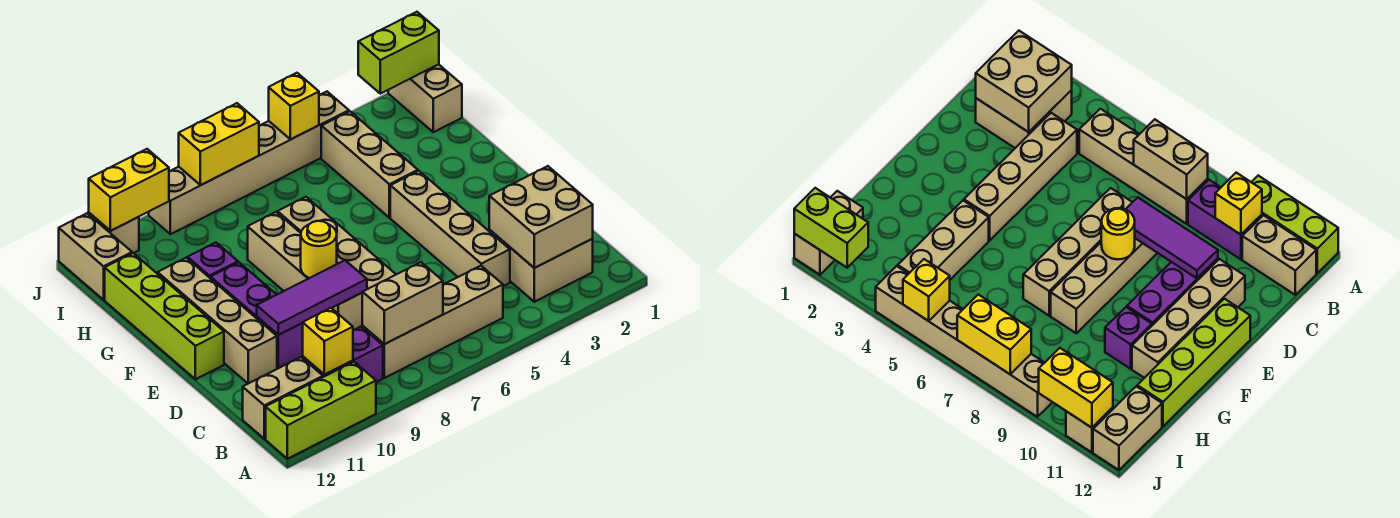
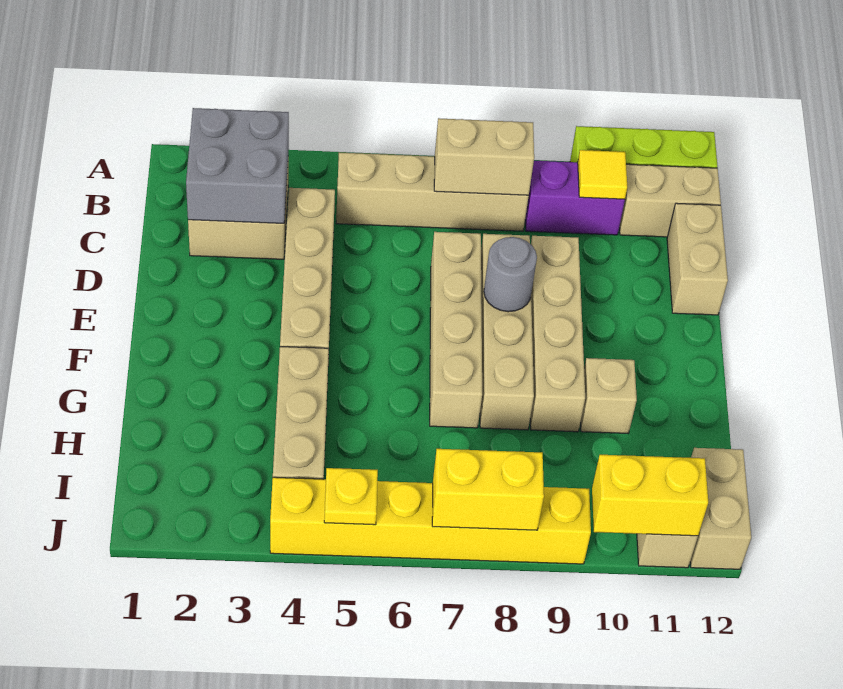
tan 2x2 brick [489,166,593,268] -> grey 2x2 brick [186,108,289,223]
yellow 1x1 brick [303,308,353,375] -> yellow 1x1 tile [578,150,627,199]
purple 1x3 tile [257,260,367,335] -> none
purple 1x3 brick [211,262,303,368] -> none
tan 1x4 brick [158,258,277,383] -> tan 1x4 brick moved to [530,236,585,432]
yellow 1x1 round brick [301,221,337,278] -> grey 1x1 round brick [484,237,537,312]
lime 1x4 brick [105,253,224,379] -> none
purple 1x1 brick [188,243,238,279] -> tan 1x1 brick [581,358,637,433]
tan 1x2 brick [388,64,462,132] -> tan 1x2 brick moved to [667,203,728,315]
lime 1x2 brick [358,12,439,94] -> none
tan 1x6 brick [149,92,349,234] -> yellow 1x6 brick [270,477,591,564]
yellow 1x1 brick [269,73,319,139] -> yellow 1x1 plate [324,468,378,525]

